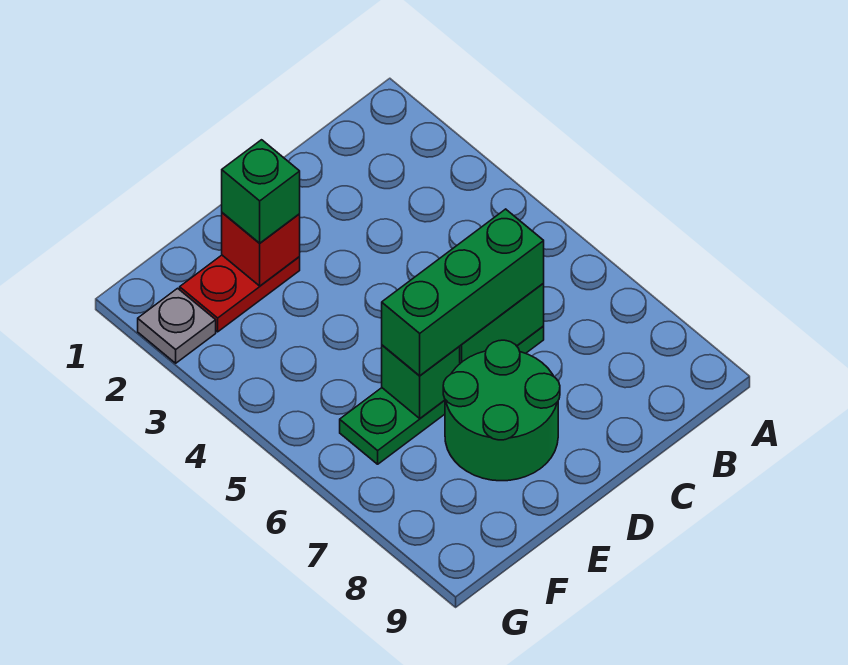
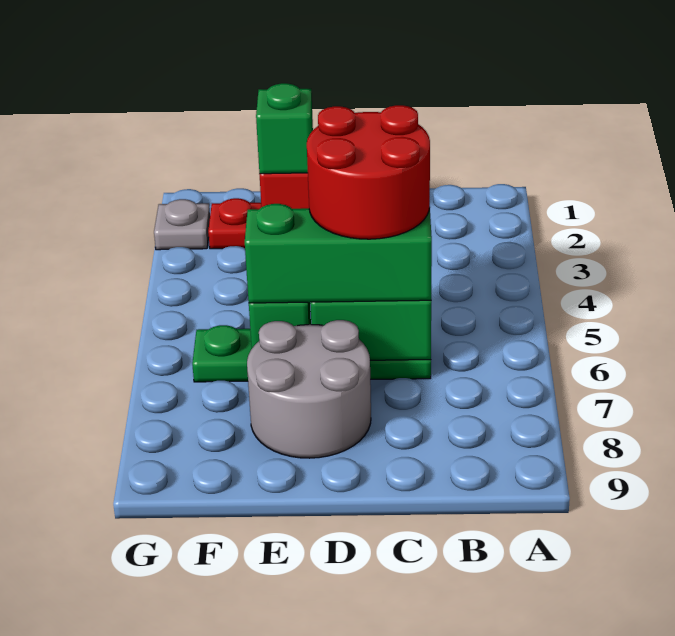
none -> red 2x2 round brick [307,105,430,239]
green 2x2 round brick [443,340,560,481] -> grey 2x2 round brick [247,320,371,458]

